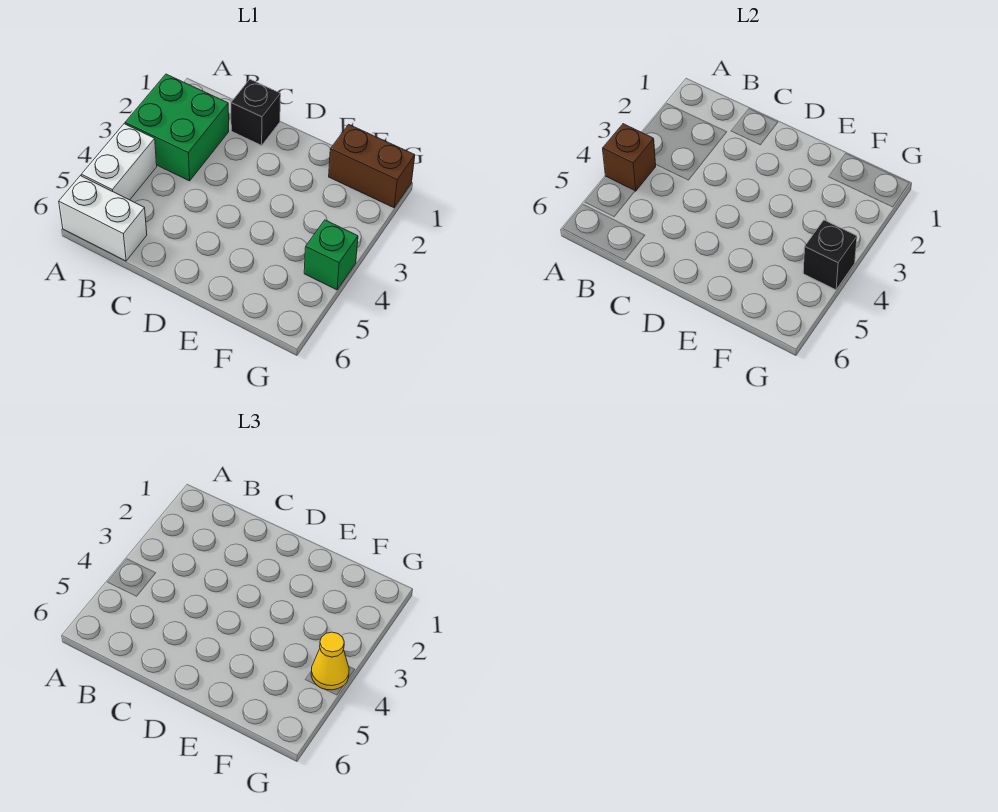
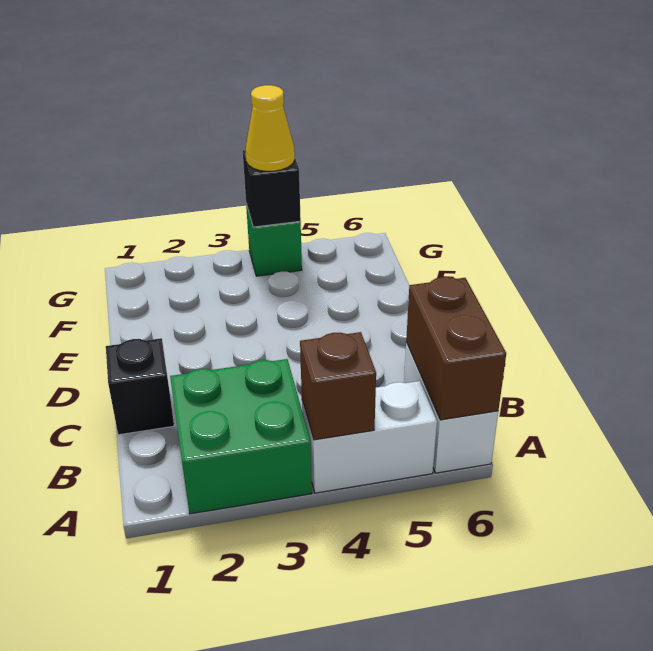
brown 1x2 brick [329,124,415,208] -> brown 1x2 brick moved to [406,277,506,420]

